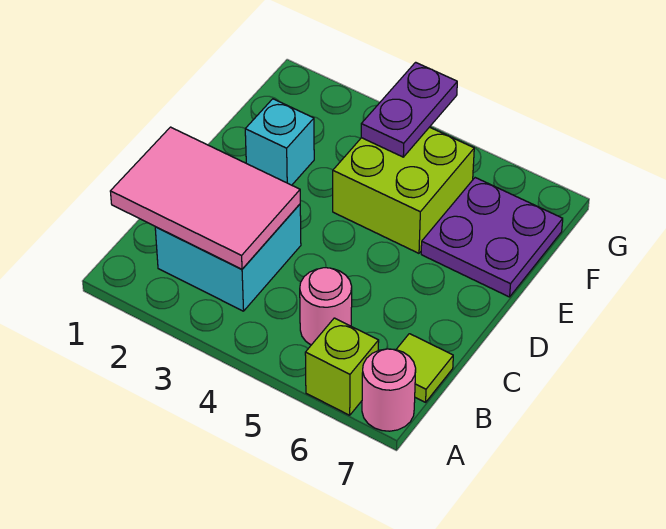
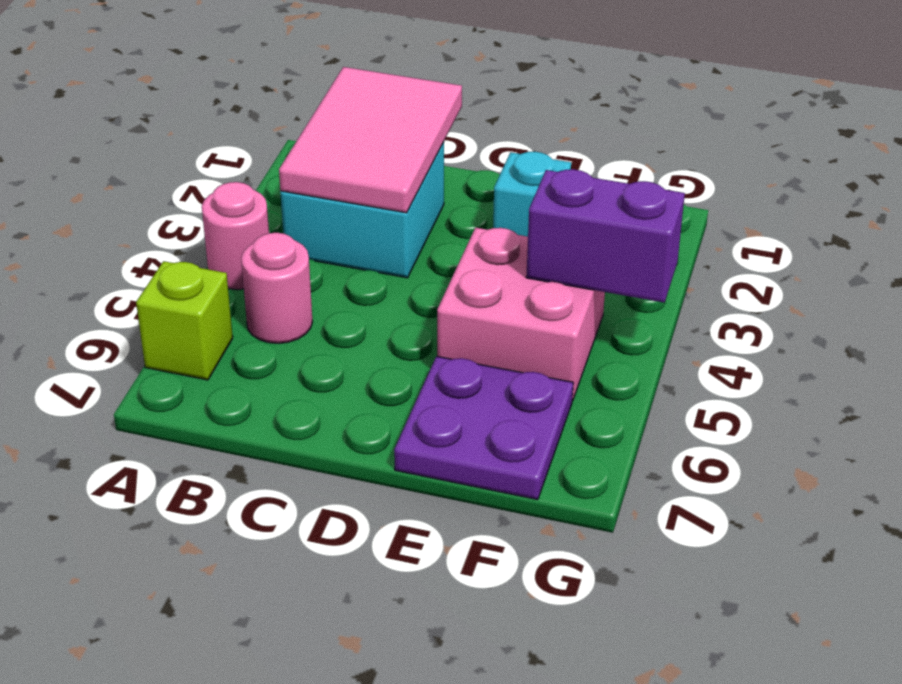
pink 1x1 round brick [362,349,416,431] -> pink 1x1 round brick moved to [202,182,269,290]
lime 1x1 tile [396,334,453,402] -> none
lime 2x2 brick [333,127,474,253] -> pink 2x2 brick [437,228,605,401]
purple 1x2 plate [361,62,457,157] -> purple 1x2 brick [526,169,685,303]

